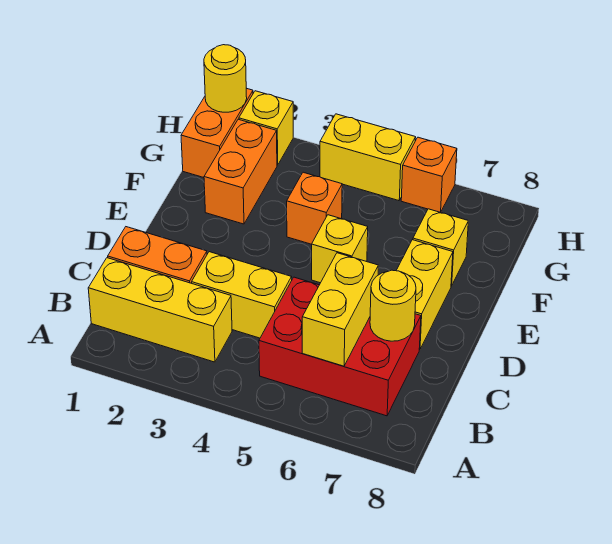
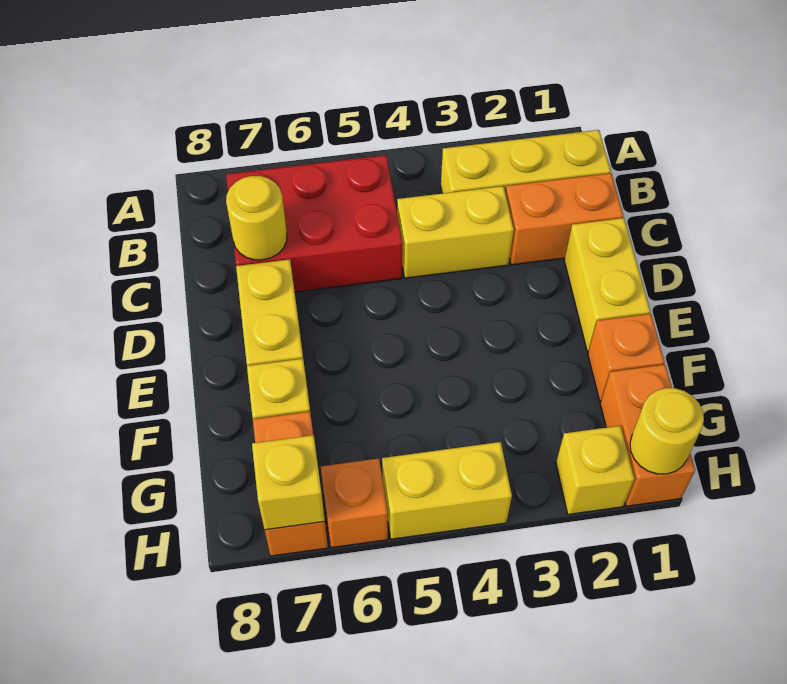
yellow 1x2 brick [302,253,378,366] -> yellow 1x2 brick moved to [564,218,650,351]
yellow 1x1 brick [312,215,368,283] -> yellow 1x1 brick moved to [252,435,325,530]
orange 1x2 brick [204,119,277,224] -> orange 1x2 brick moved to [253,412,328,556]
orange 1x1 brick [287,172,342,244] -> orange 1x1 brick moved to [588,314,665,401]

